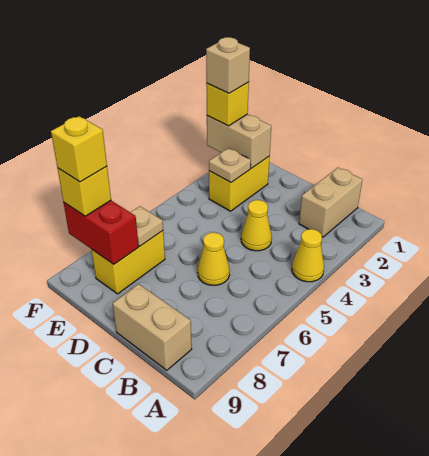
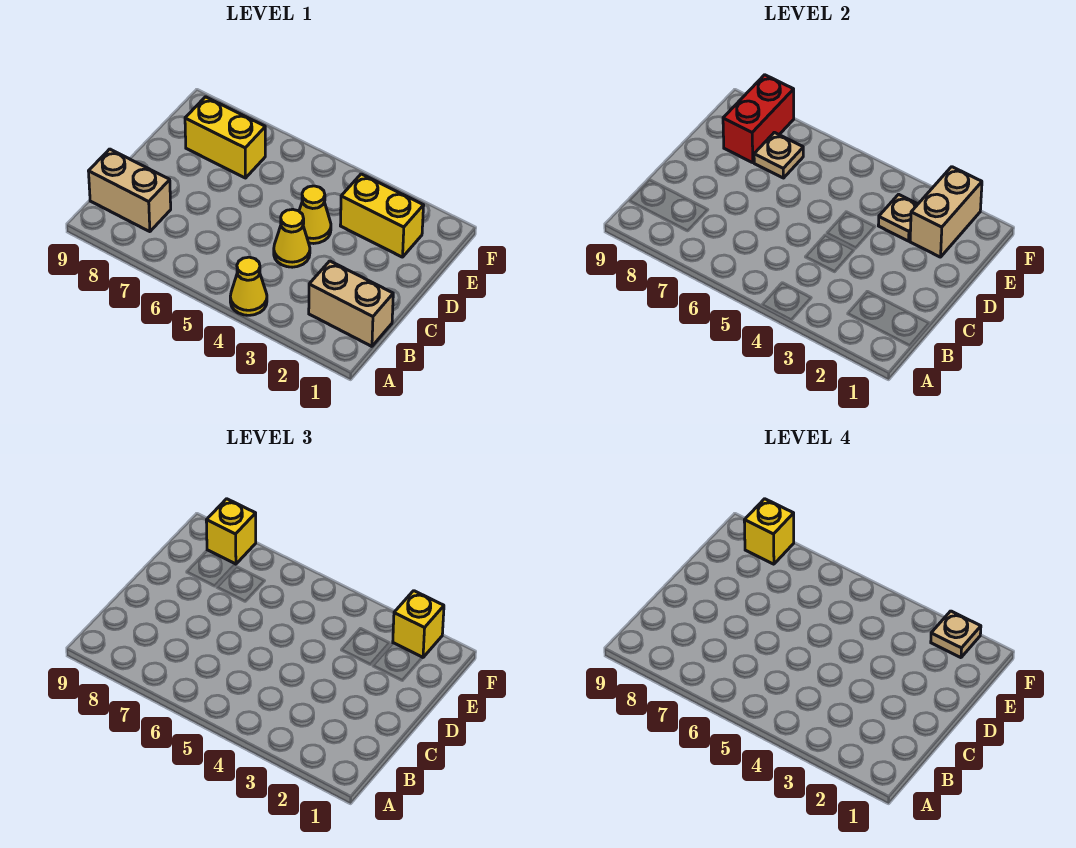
tan 1x2 brick [113,284,192,370] -> tan 1x2 brick turned to [89,149,171,232]
yellow 1x1 cone [198,233,230,285] -> yellow 1x1 cone moved to [299,186,331,244]
tan 1x1 brick [206,37,250,93] -> tan 1x1 plate [931,611,981,658]

